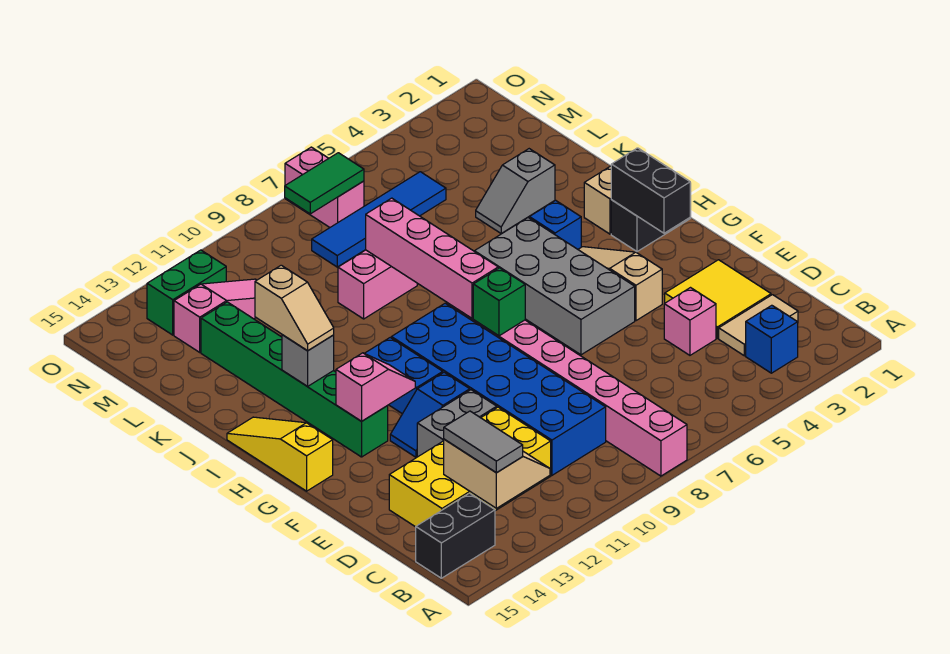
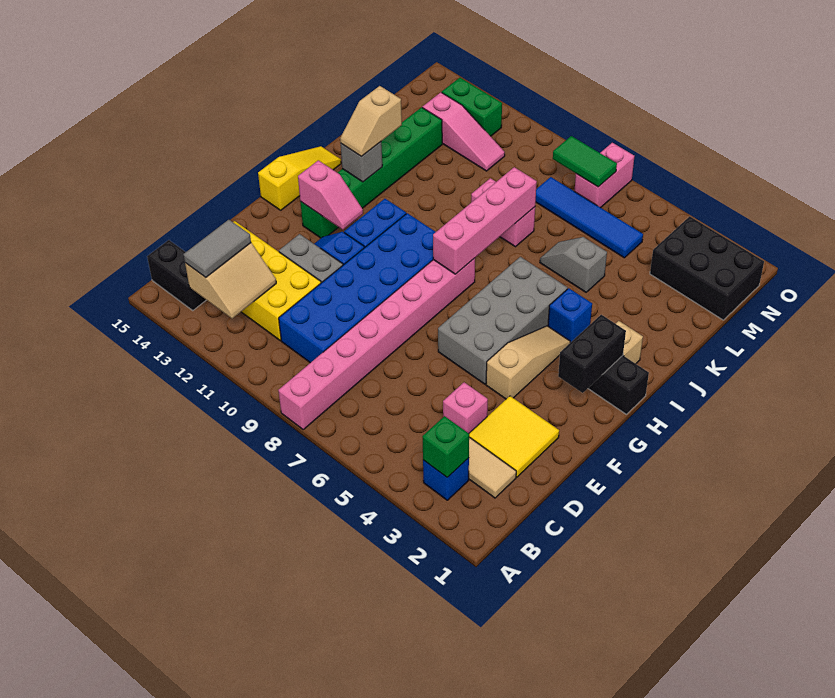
green 1x1 brick [473,268,525,336] -> green 1x1 brick moved to [422,416,469,477]
grey 1x2 slope [476,149,555,234] -> grey 1x2 slope moved to [540,237,607,292]
none -> black 2x3 brick [650,216,764,320]

